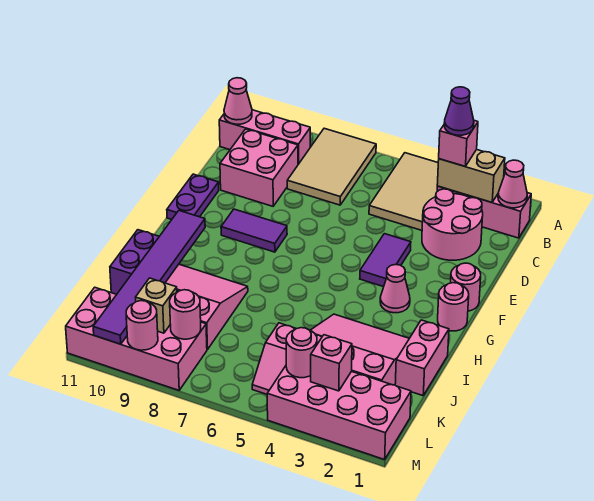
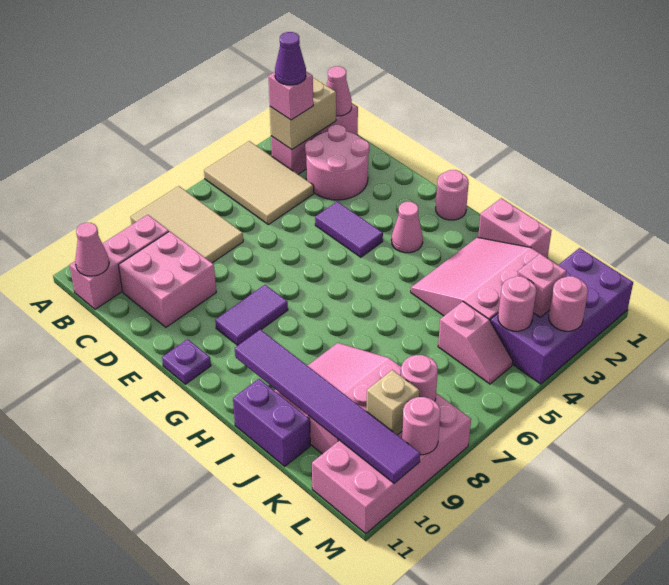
purple 1x2 plate [167,174,219,220] -> purple 1x1 plate [162,339,211,384]
pink 1x1 round brick [451,263,481,311] -> pink 1x1 round brick moved to [549,276,588,331]
pink 2x4 brick [267,366,411,460] -> purple 2x4 brick [491,248,633,384]

